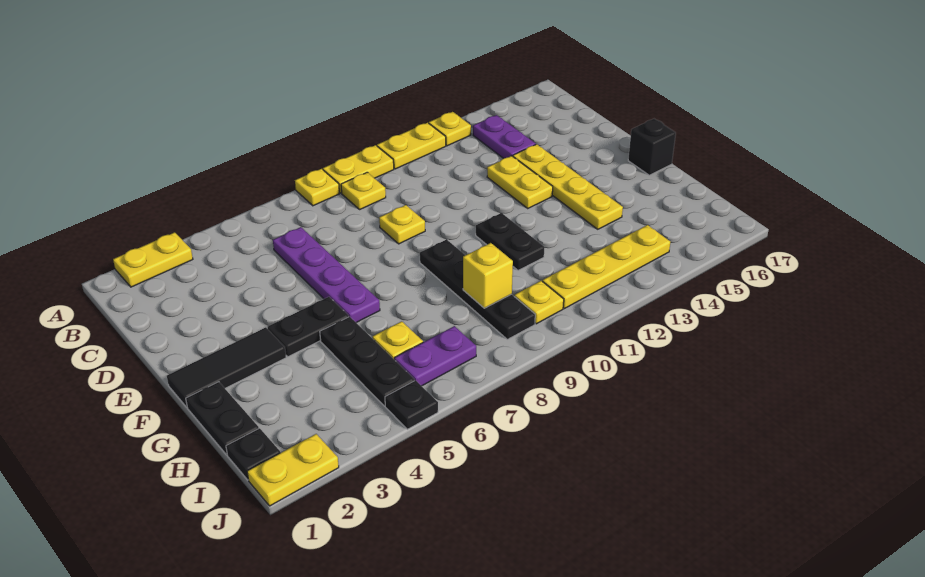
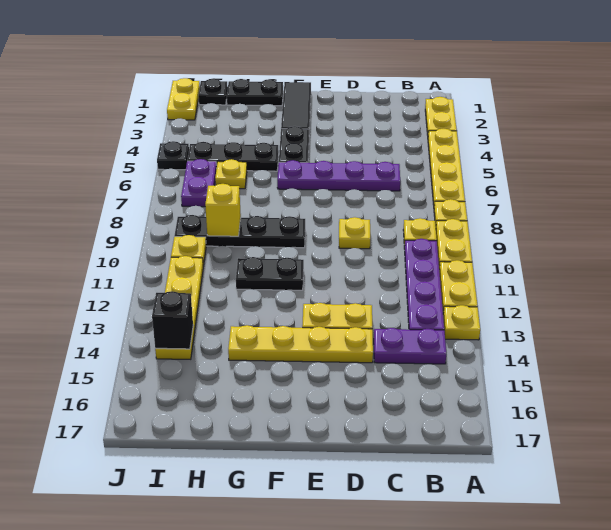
none -> yellow 1x4 plate [428,129,465,205]
none -> purple 1x4 plate [405,239,444,330]
black 1x1 brick [628,119,676,175] -> black 1x1 brick moved to [152,291,193,349]

